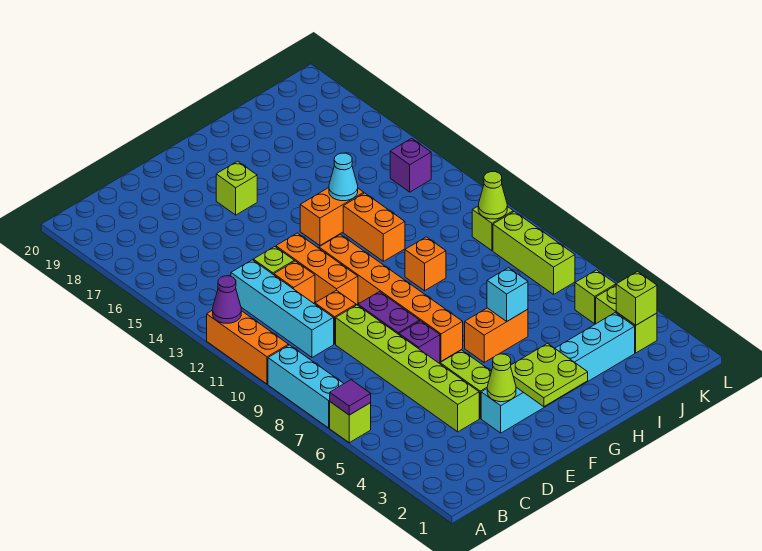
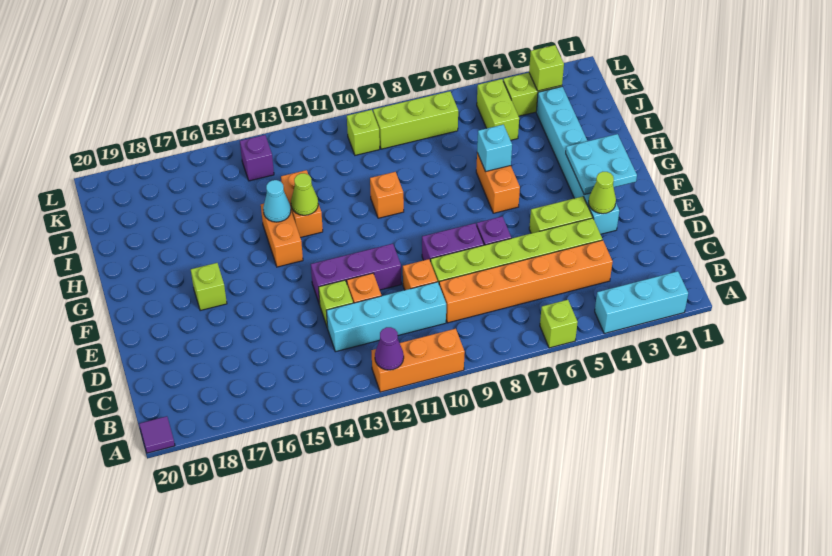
purple 1x1 tile [330,380,371,415] -> purple 1x1 tile moved to [139,416,175,453]
cyan 1x3 brick [268,345,344,428] -> cyan 1x3 brick moved to [595,271,688,334]
orange 1x3 brick [276,233,358,305] -> purple 1x3 brick [311,244,401,304]
lime 2x2 plate [511,343,588,407] -> cyan 2x2 plate [566,134,637,194]
orange 1x6 brick [319,234,463,361] -> orange 1x6 brick moved to [439,240,613,323]
orange 1x2 brick [343,193,405,261] -> orange 1x2 brick turned to [281,170,323,238]
lime 1x1 brick [575,270,616,324] -> lime 1x2 brick [477,79,519,140]
lime 1x1 cone [478,172,507,219] -> lime 1x1 cone moved to [291,173,318,215]

